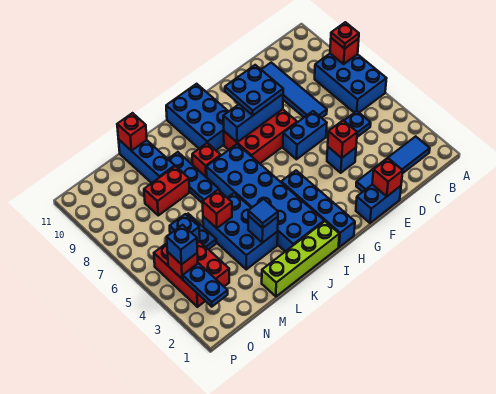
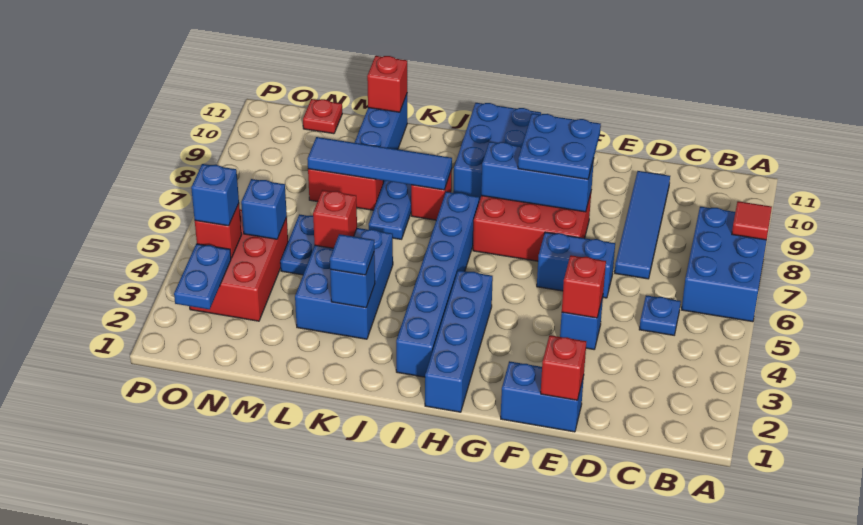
red 1x1 brick [330,38,359,64] -> red 1x1 tile [732,201,772,240]
red 1x1 plate [331,22,359,49] -> red 1x1 plate moved to [303,99,342,134]
blue 1x4 tile [356,136,430,192] -> blue 1x4 tile moved to [307,137,452,190]
lime 1x4 brick [262,221,339,296] -> none
blue 2x6 brick [206,144,324,251] -> blue 1x6 brick [396,192,479,377]

